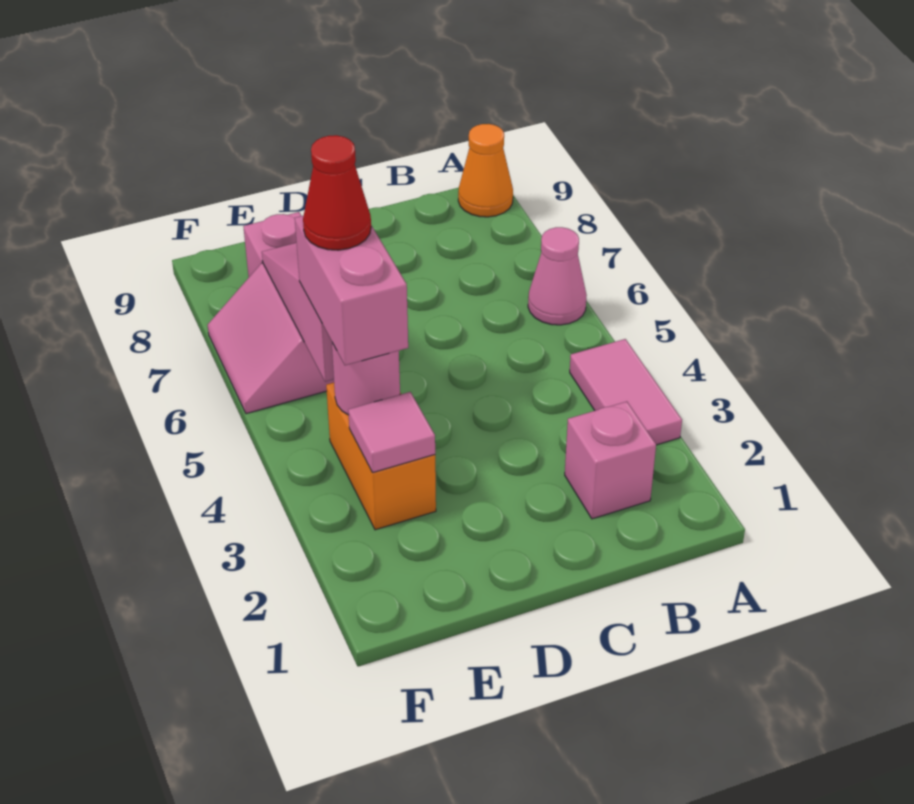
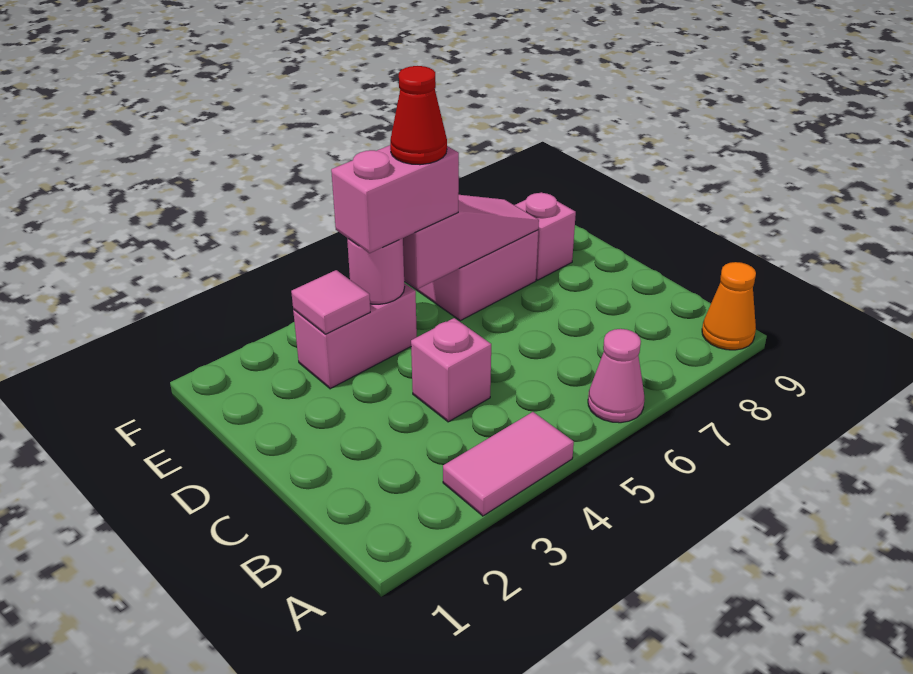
pink 1x1 brick [565,401,656,519] -> pink 1x1 brick moved to [411,318,491,422]
orange 1x2 brick [326,383,436,530] -> pink 1x2 brick [293,283,417,389]

